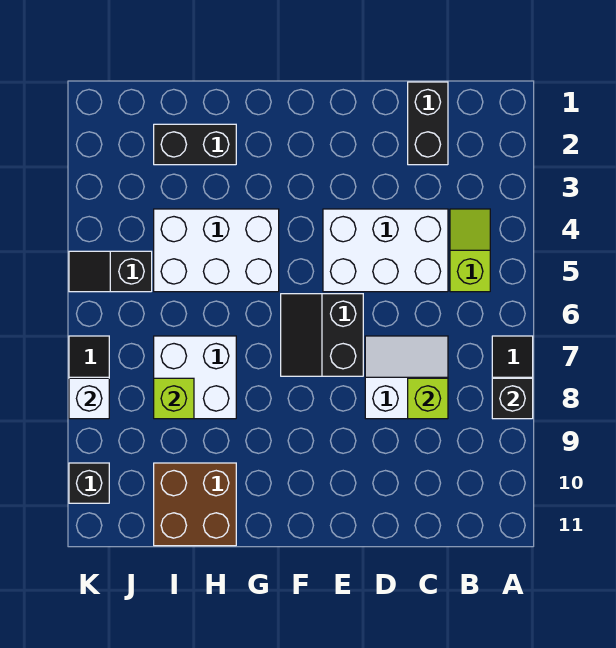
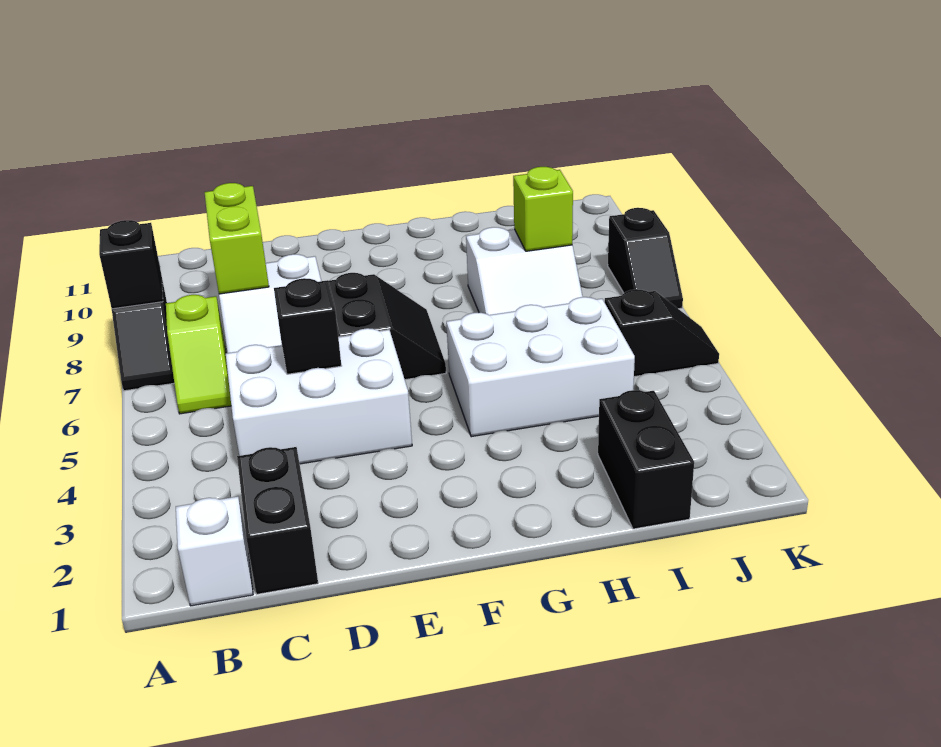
lime 1x2 slope [450,209,490,292] -> lime 1x2 slope moved to [166,295,231,414]
lime 1x1 brick [408,378,448,419] -> lime 1x2 brick [205,183,269,294]
black 1x2 brick [154,124,236,165] -> black 1x2 brick turned to [598,390,694,529]
white 2x2 brick [154,336,236,419] -> white 2x2 slope [466,227,583,315]
brown 2x2 brick [154,463,236,546] -> none
white 1x1 brick [69,378,109,419] -> white 1x1 brick moved to [176,496,253,606]
black 1x1 brick [69,463,109,503] -> black 1x1 brick moved to [274,278,341,374]

